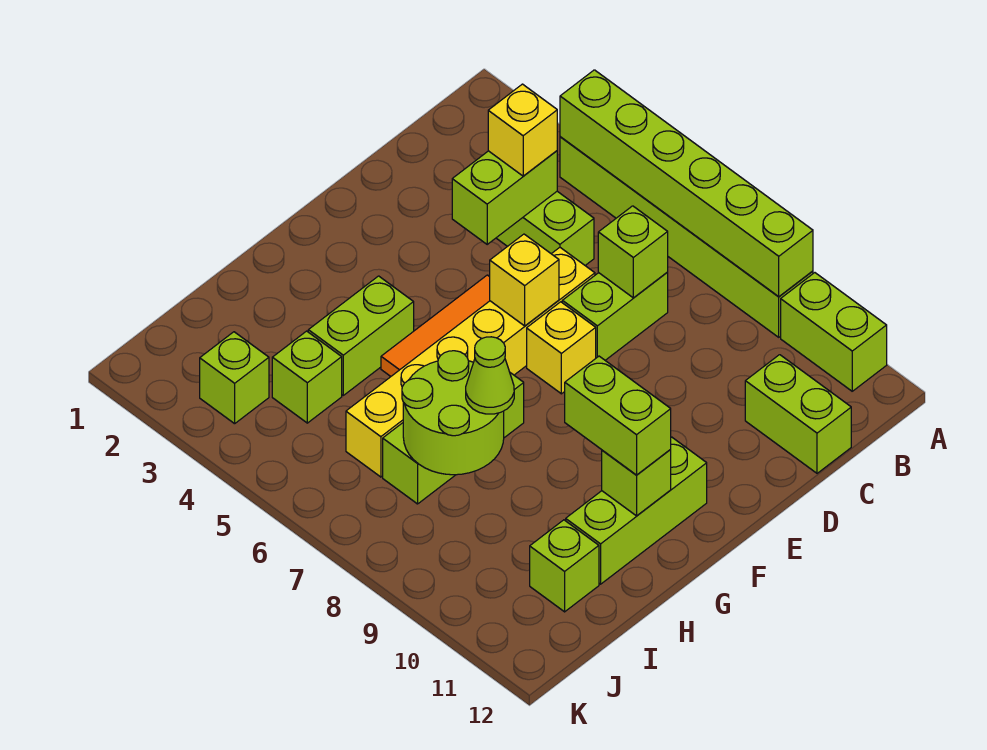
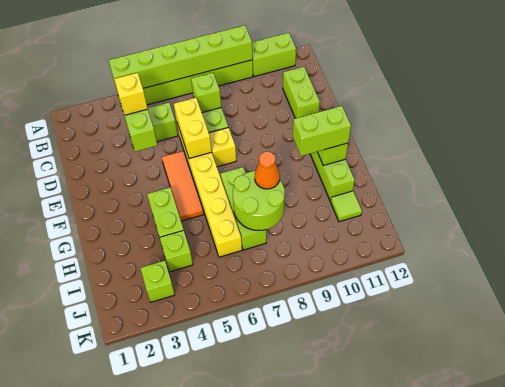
lime 1x2 brick [745,355,851,473] -> lime 1x2 brick turned to [283,67,320,118]
yellow 1x1 brick [490,234,559,326] -> yellow 1x2 brick [174,98,212,158]
lime 1x1 cone [466,337,514,414] -> orange 1x1 cone [255,152,280,189]
lime 1x1 brick [530,520,599,612] -> lime 1x1 tile [331,191,362,222]

